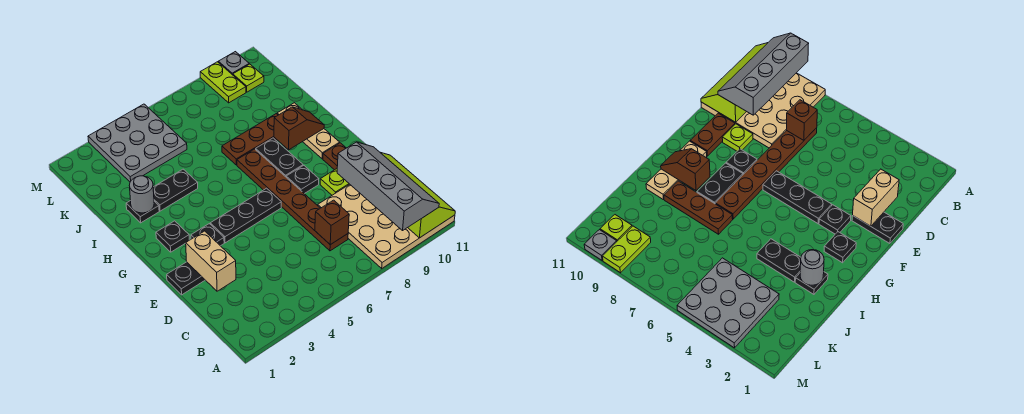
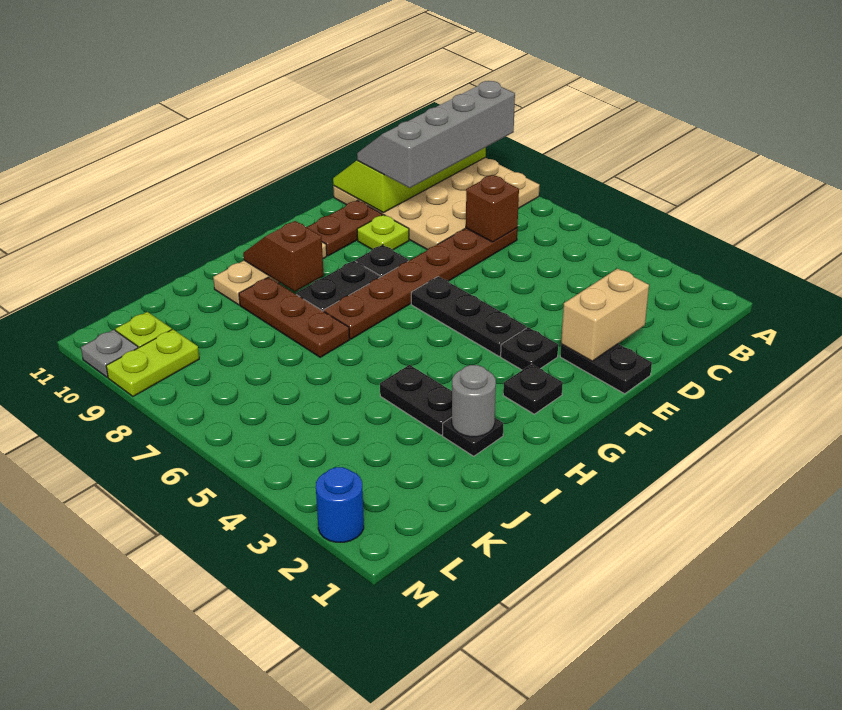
grey 3x3 plate [88,104,187,182] -> none
none -> blue 1x1 round brick [316,467,364,542]

